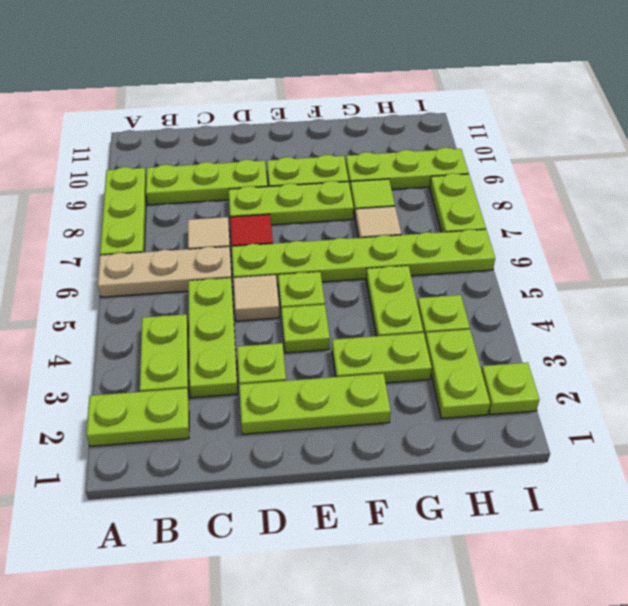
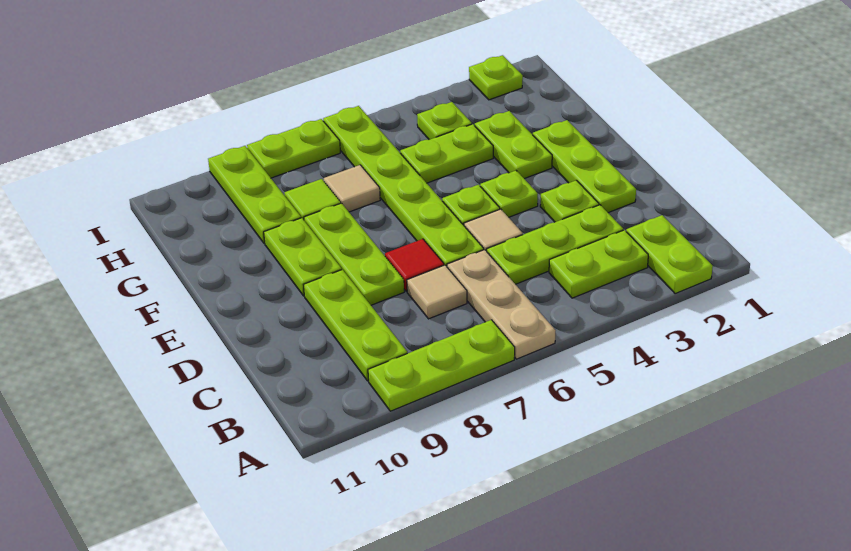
lime 1x2 plate [425,329,490,419] -> none

